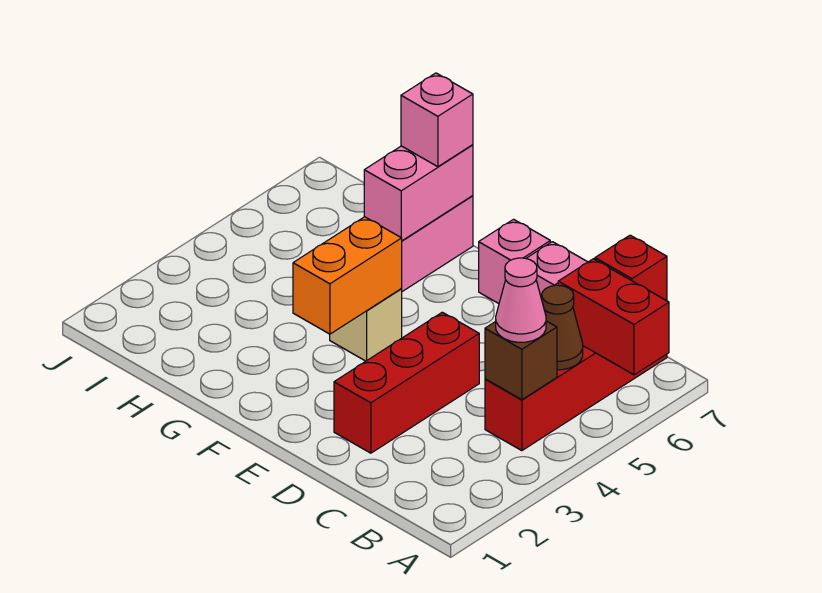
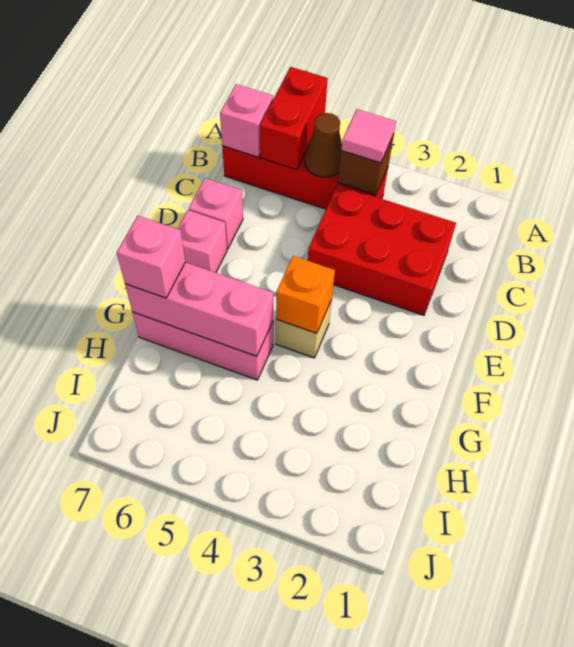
pink 1x1 cone [496,258,546,342] -> pink 1x1 tile [341,109,396,163]
red 1x1 brick [595,235,667,301] -> pink 1x1 brick [220,84,273,157]
red 1x3 brick [334,312,479,453] -> red 2x3 brick [308,185,456,315]
orange 1x2 brick [293,217,402,334] -> orange 1x1 brick [276,256,335,333]
pink 1x2 brick [364,145,473,241] -> pink 1x3 brick [125,262,273,356]

